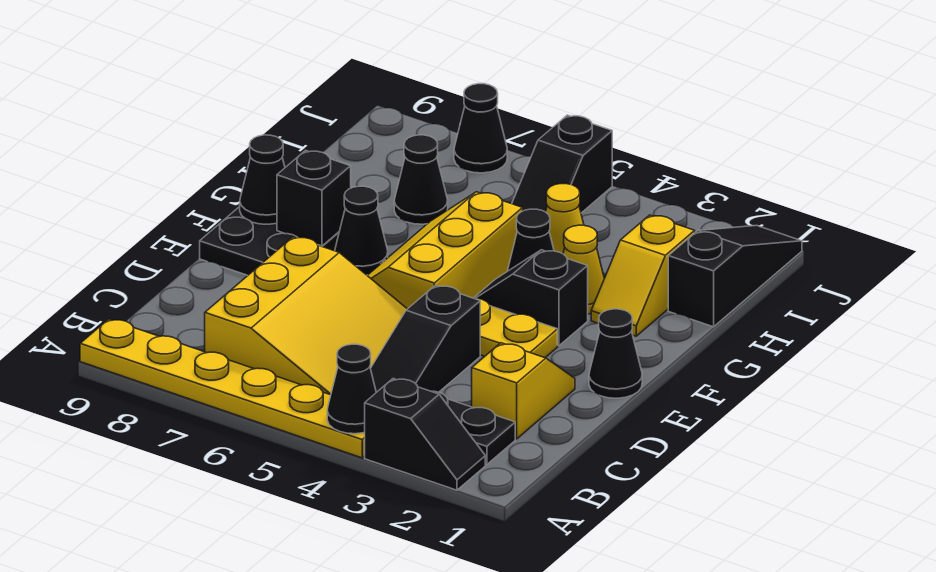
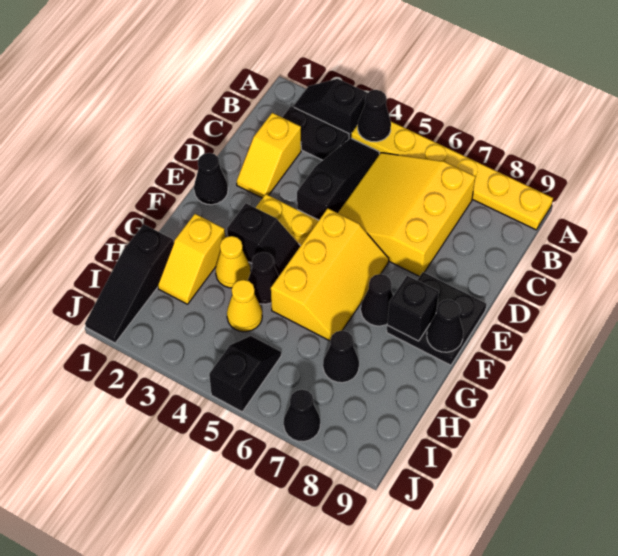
yellow 1x2 slope [591,215,695,336] -> yellow 1x2 slope turned to [158,214,225,304]

